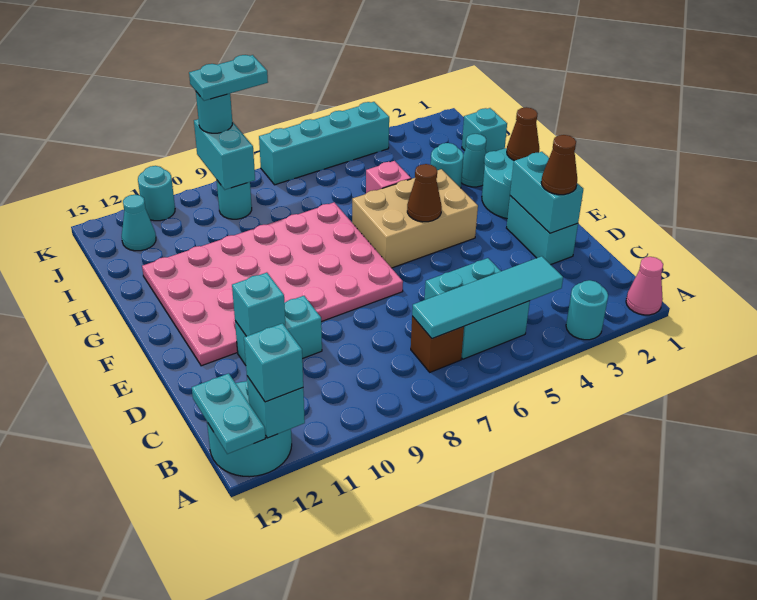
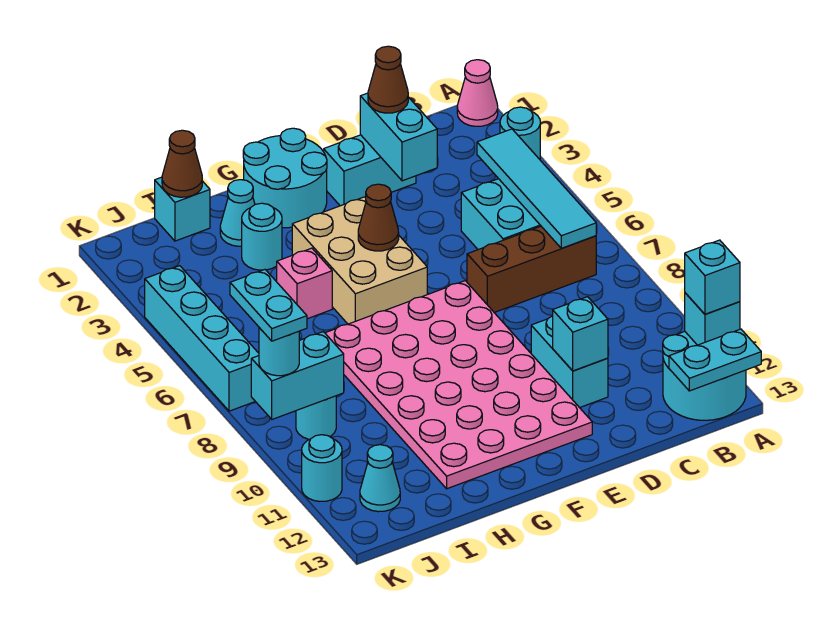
brown 1x1 brick [411,316,464,372] -> brown 1x3 brick [467,226,596,313]
cyan 1x2 brick [510,152,583,233] -> cyan 1x2 brick turned to [360,93,437,181]
brown 1x1 cone [507,107,539,161] -> brown 1x1 cone moved to [162,130,202,197]

